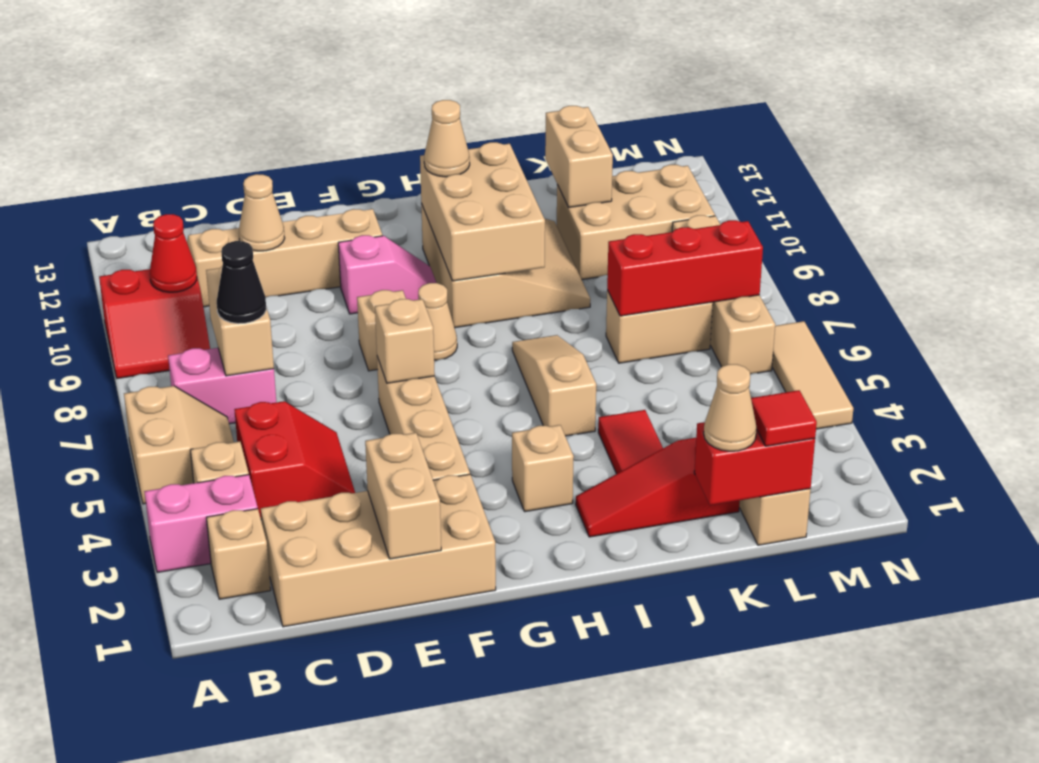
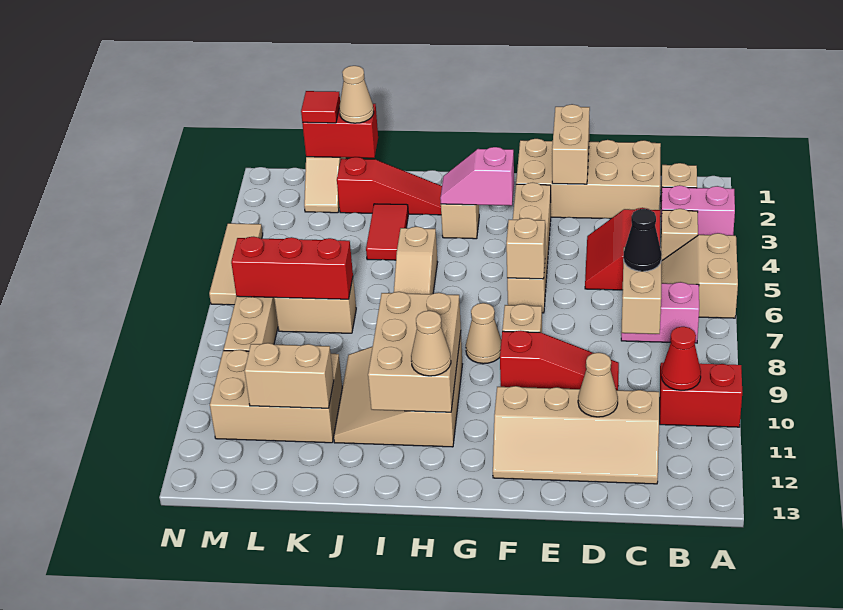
none -> red 1x3 slope [500,331,619,390]
pink 1x2 slope [338,235,436,314] -> pink 1x2 slope moved to [440,147,514,206]
tan 1x2 brick [545,106,613,207] -> tan 1x2 brick turned to [244,343,334,408]

